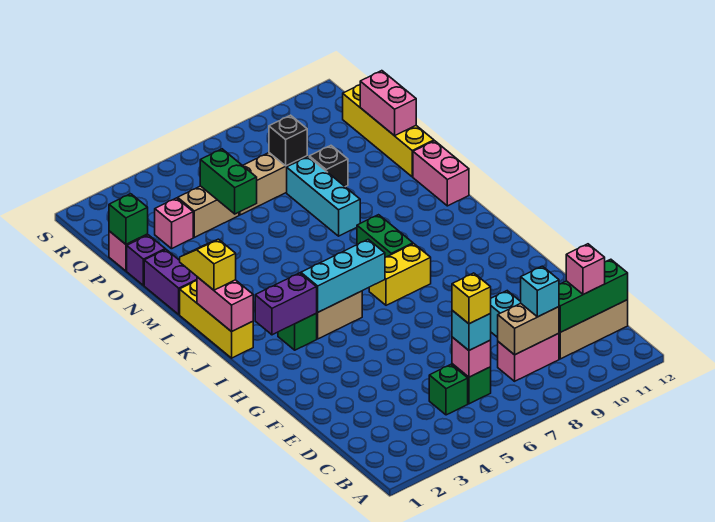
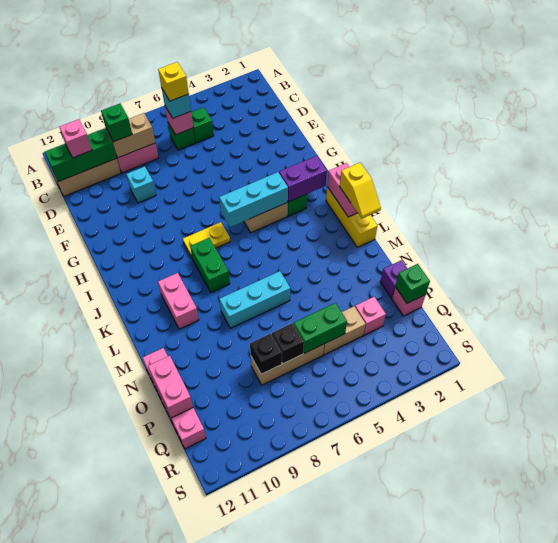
cyan 1x1 brick [521,266,559,317] -> green 1x1 brick [101,104,132,142]
yellow 1x2 brick [369,244,431,305] -> yellow 1x2 plate [183,222,230,258]
pink 1x2 brick [413,141,469,206] -> pink 1x2 brick moved to [158,273,199,329]
purple 1x2 brick [144,249,197,314] -> none
cyan 1x3 brick [287,157,360,236] -> cyan 1x3 brick turned to [219,271,290,328]
yellow 1x4 brick [343,85,434,177] -> pink 1x4 brick [143,348,206,449]
green 1x2 brick [200,149,257,214] -> green 1x2 brick turned to [294,303,347,353]
black 1x1 brick [309,146,348,187] -> black 1x1 brick moved to [272,323,304,364]

